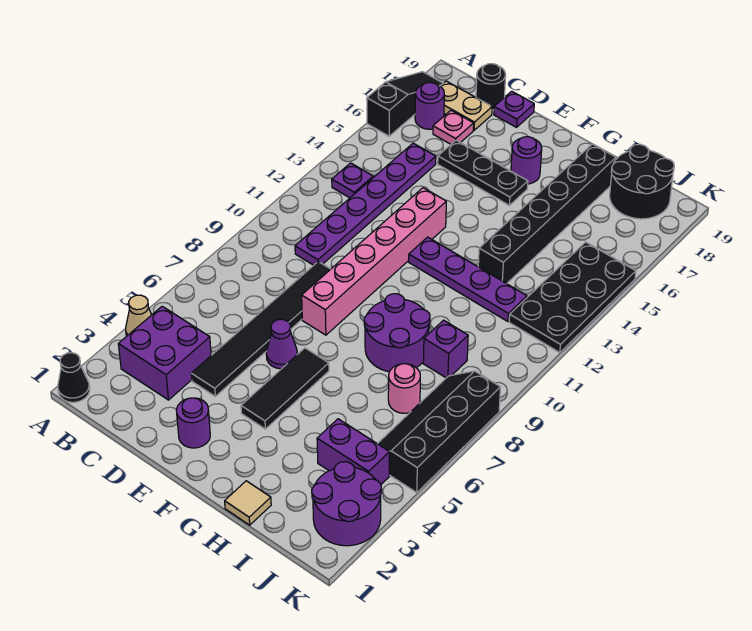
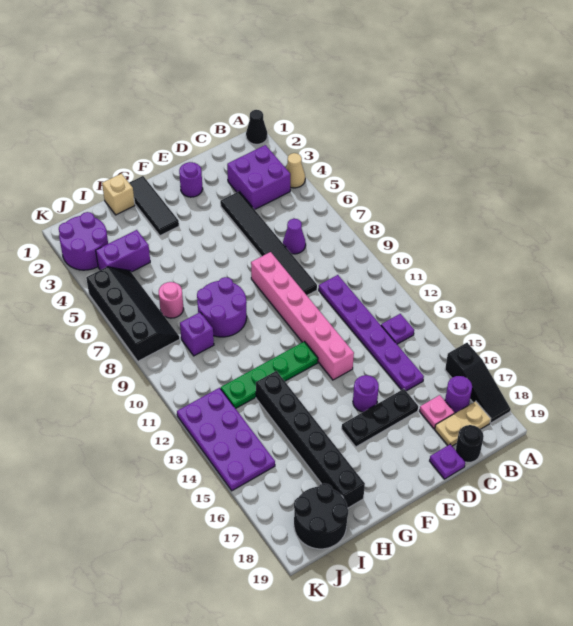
purple 1x1 cone [266,319,297,369] -> purple 1x1 cone moved to [283,219,306,254]
black 1x3 tile [241,348,329,429] -> black 1x3 tile moved to [129,176,179,236]
purple 1x4 plate [409,237,527,322] -> green 1x4 plate [221,341,318,409]
purple 1x1 round brick [511,137,542,184] -> purple 1x1 round brick moved to [353,375,379,412]
tan 1x1 tile [225,481,271,525] -> tan 1x1 brick [102,174,135,215]
black 2x4 plate [509,242,636,353] -> purple 2x4 plate [177,388,275,491]

